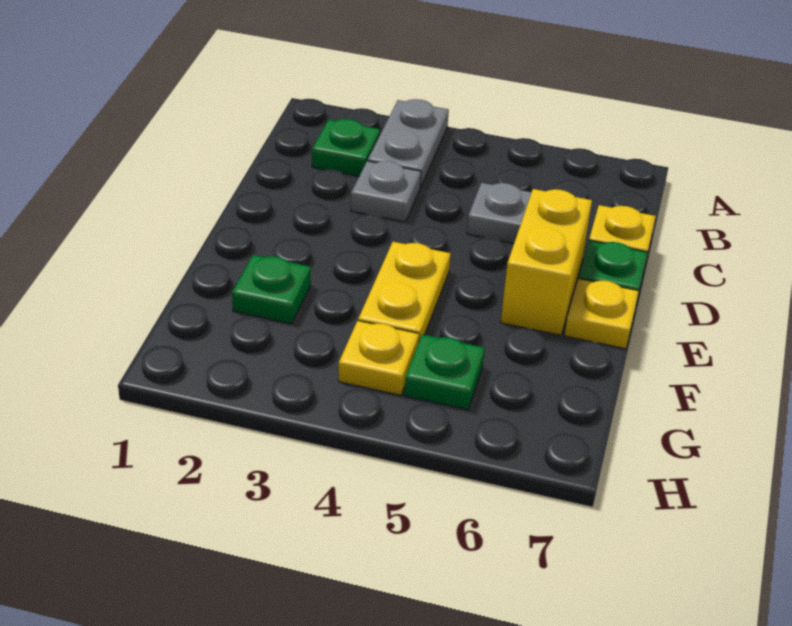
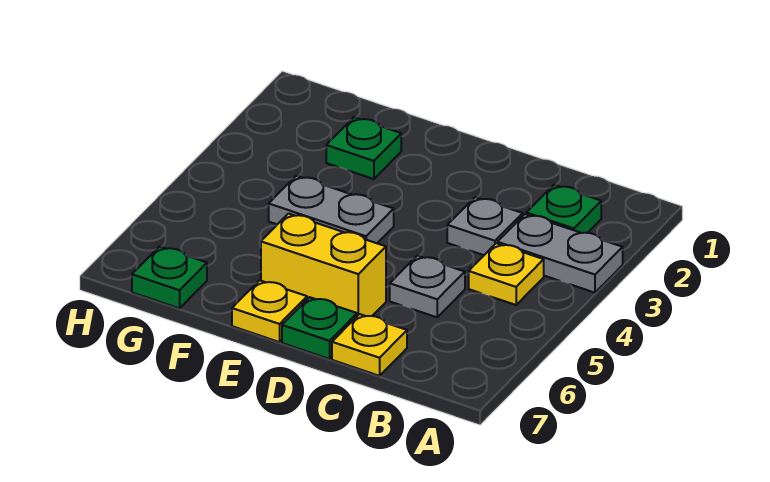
yellow 1x2 plate [358,242,451,343] -> grey 1x2 plate [269,176,394,243]
yellow 1x1 plate [338,321,419,395] -> yellow 1x1 plate moved to [469,243,544,305]
green 1x1 plate [404,334,485,410] -> green 1x1 plate moved to [132,247,207,308]

